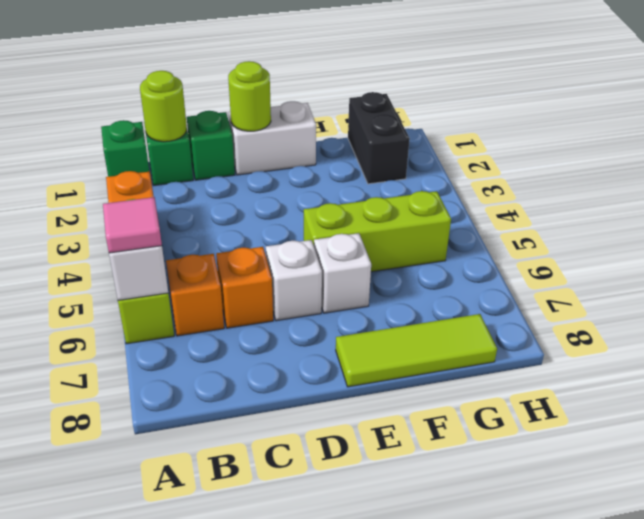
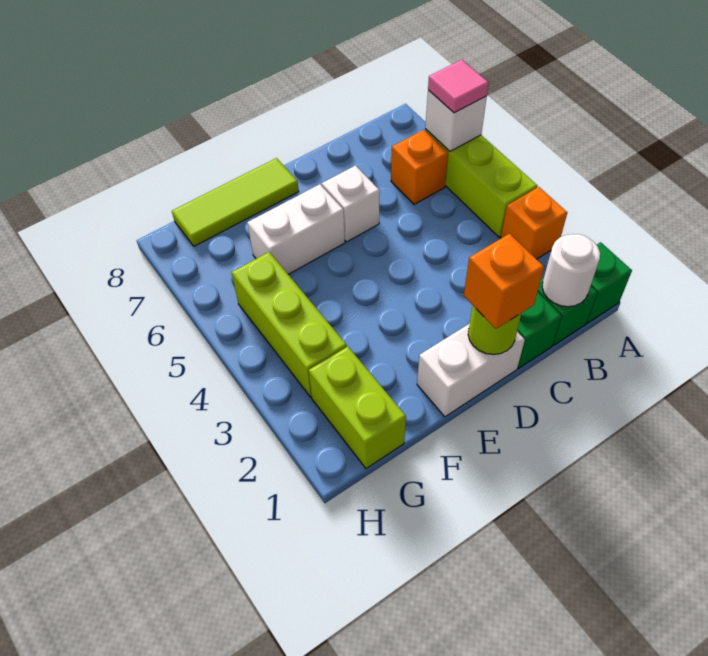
lime 1x1 round brick [140,71,187,142] -> white 1x1 round brick [542,234,600,307]
orange 1x1 brick [216,247,273,328] -> orange 1x1 brick moved to [464,234,544,329]
lime 1x3 brick [304,191,451,272] -> lime 1x3 brick turned to [232,252,347,397]
white 1x1 brick [314,233,371,313] -> white 1x2 brick [247,184,345,274]
black 1x2 brick [348,92,410,184] -> lime 1x2 brick [309,347,406,468]

